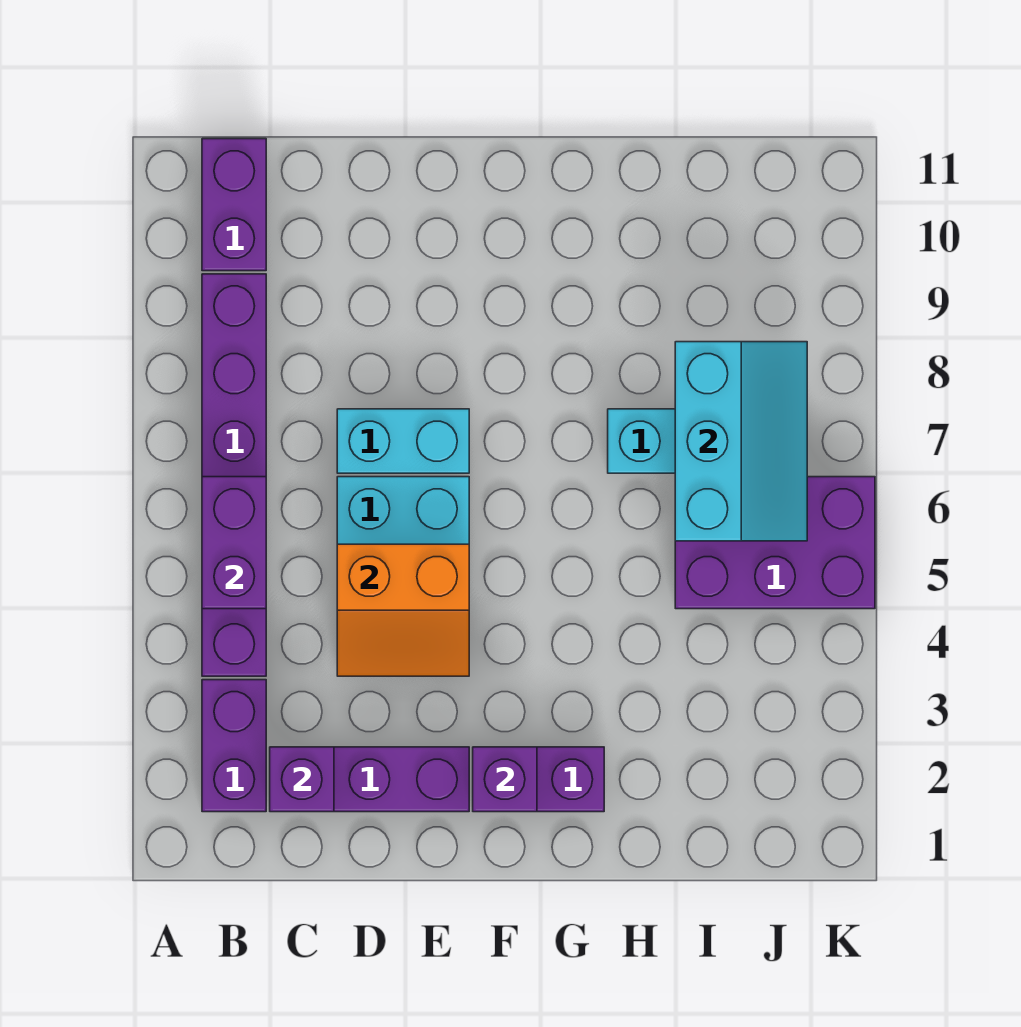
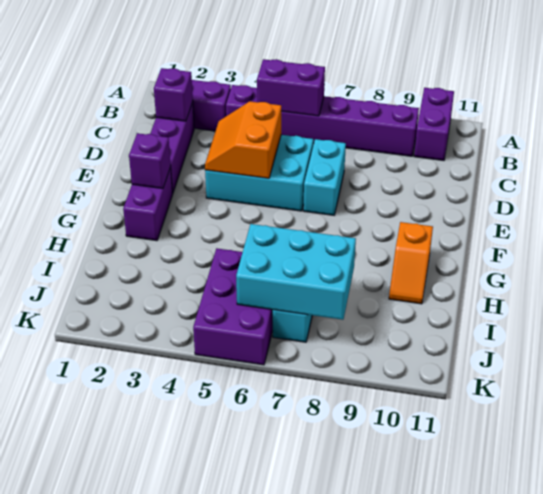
purple 1x2 brick [202,139,266,271] -> purple 1x2 brick turned to [414,88,454,160]
none -> orange 1x2 slope [389,222,433,304]
cyan 2x3 slope [675,342,807,541] -> cyan 2x3 brick [236,224,356,320]

